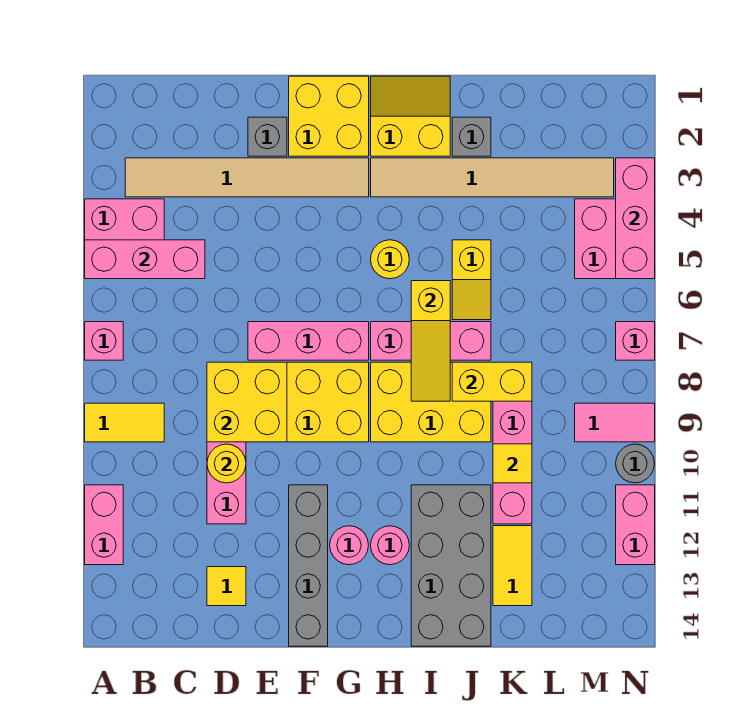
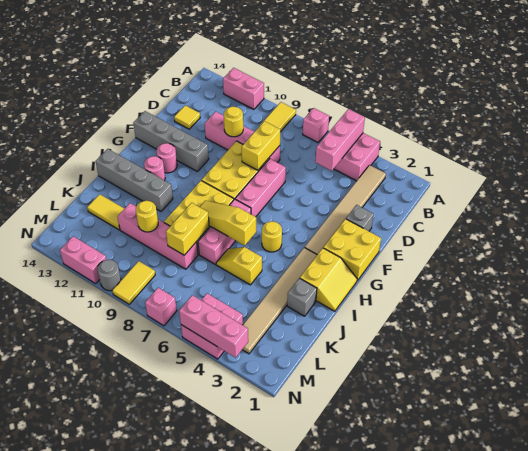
yellow 2x2 brick [207,362,287,442] -> yellow 1x2 brick [242,121,280,170]
grey 2x4 brick [411,485,491,646] -> grey 1x4 brick [95,149,173,211]
yellow 1x1 tile [493,444,532,483] -> yellow 1x1 round brick [136,201,158,232]
pink 1x2 tile [575,403,655,442] -> yellow 1x2 tile [112,261,155,304]

